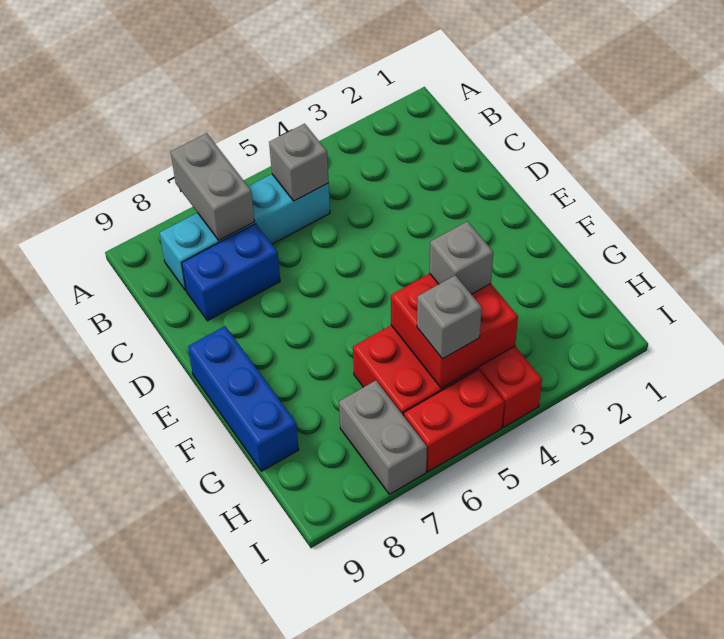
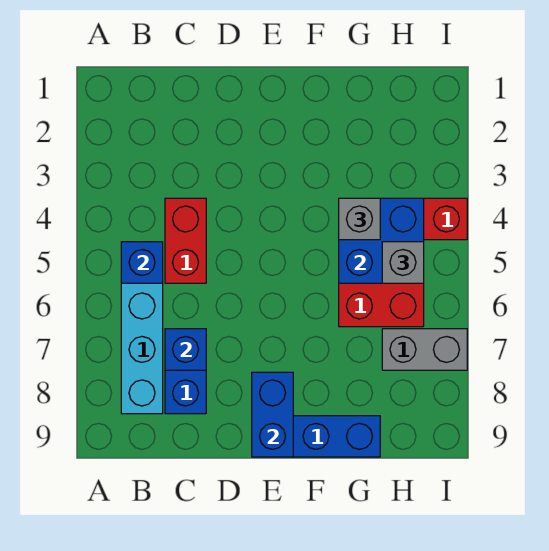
grey 1x2 brick [171,133,255,240] -> none
grey 1x1 brick [269,124,329,201] -> blue 1x1 brick [121,242,163,283]
none -> blue 1x1 brick [165,329,206,370]
none -> blue 1x2 brick [252,372,293,457]
red 2x2 brick [391,274,518,388] -> blue 2x2 brick [339,198,424,283]
red 1x2 brick [404,370,504,472] -> red 1x2 brick moved to [165,198,206,283]

